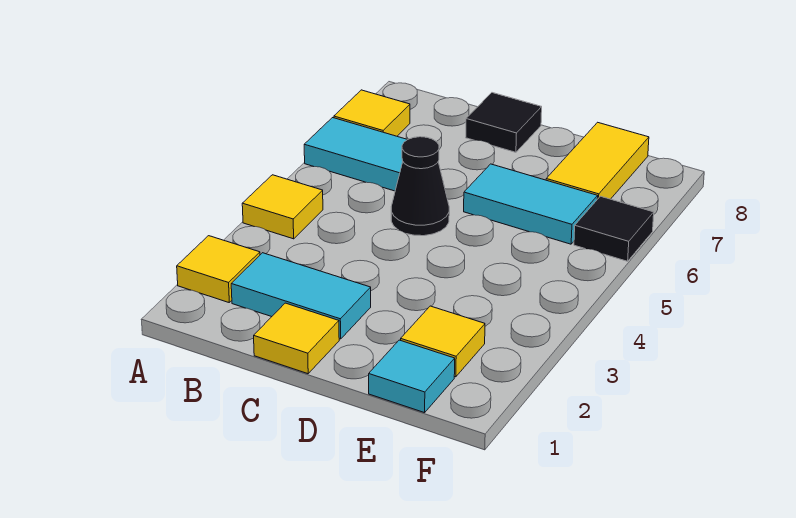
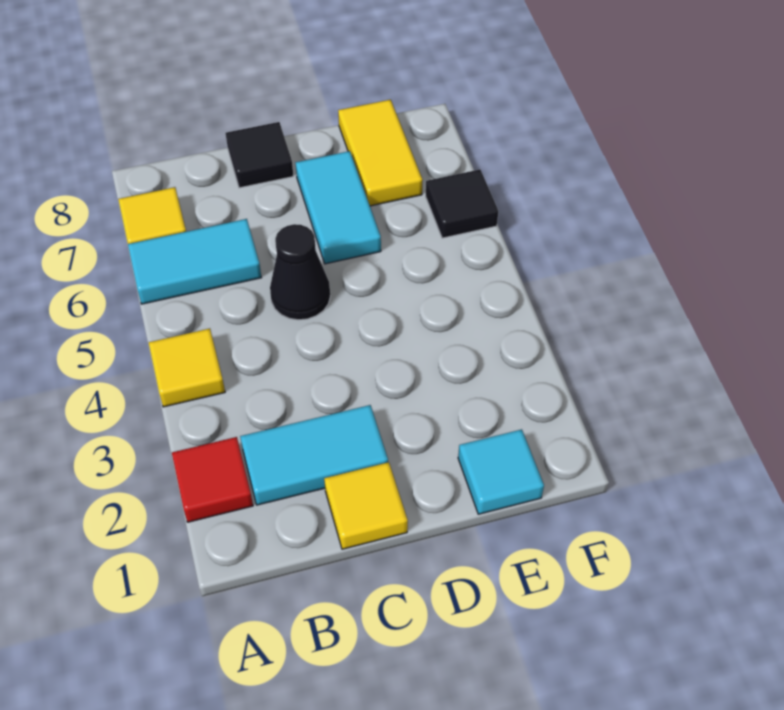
yellow 1x1 tile [177,236,260,302] -> red 1x1 tile [172,437,253,522]
cyan 1x2 tile [464,164,598,244] -> cyan 1x2 tile turned to [296,151,381,264]
yellow 1x1 tile [401,306,485,377] -> none

